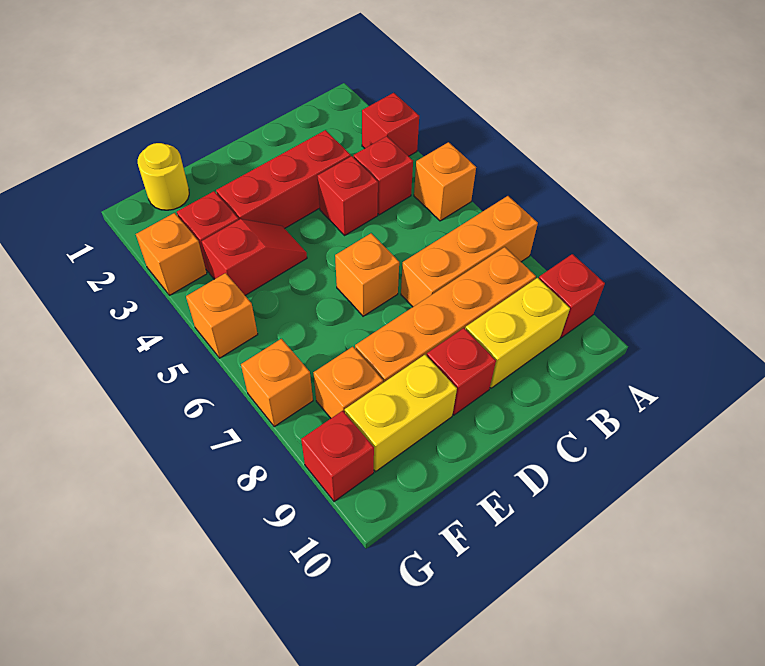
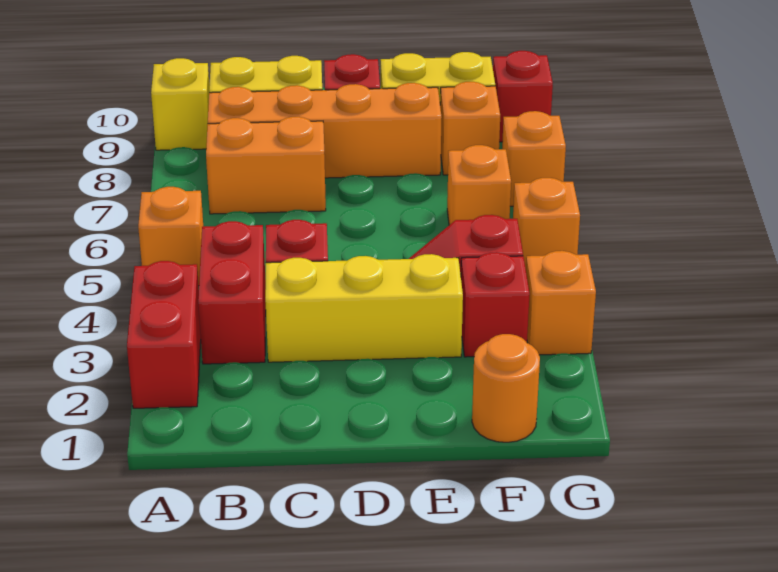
red 1x1 brick [362,93,419,156] -> red 1x2 brick [127,261,201,408]
orange 1x3 brick [401,196,538,307] -> orange 1x2 brick [206,117,326,214]
red 1x1 brick [539,254,605,338] -> yellow 1x1 brick [151,58,209,150]
red 1x1 brick [354,136,413,215] -> red 1x2 brick [198,221,266,364]
red 1x3 brick [216,130,351,229] -> yellow 1x3 brick [265,254,463,362]
orange 1x1 brick [335,233,399,316] -> orange 1x1 brick moved to [447,145,511,225]
yellow 1x1 round brick [138,143,189,210] -> orange 1x1 round brick [472,334,540,442]

